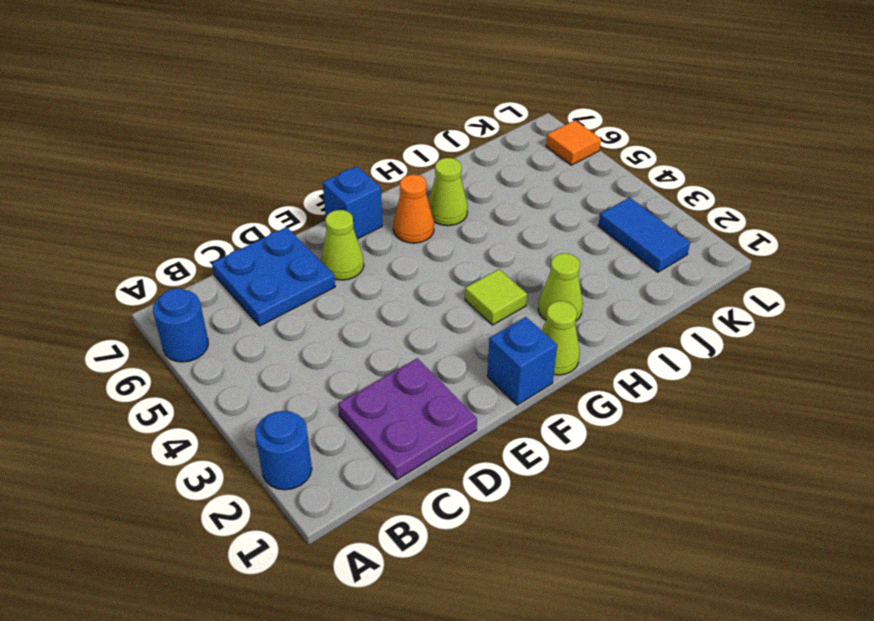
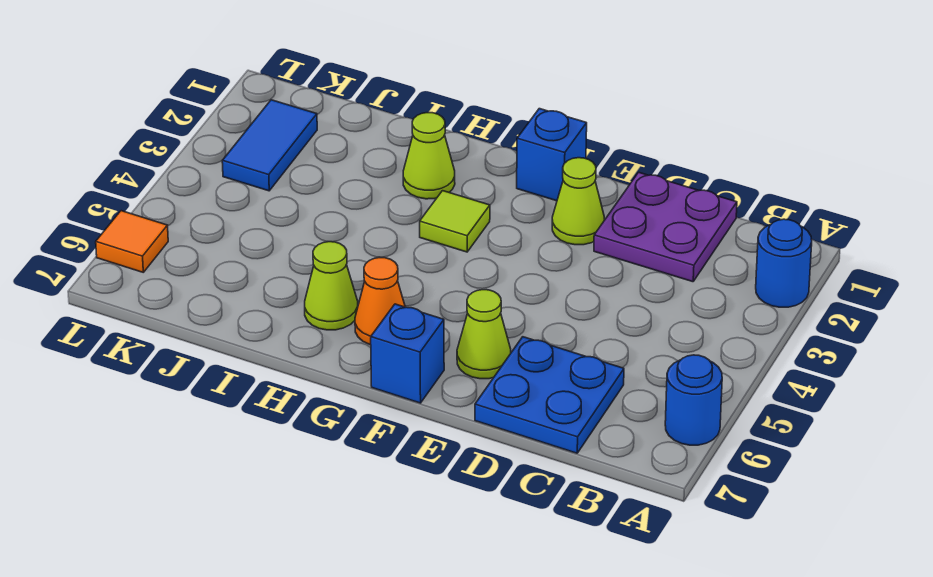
lime 1x1 cone [542,301,580,375] -> lime 1x1 cone moved to [552,158,605,245]

